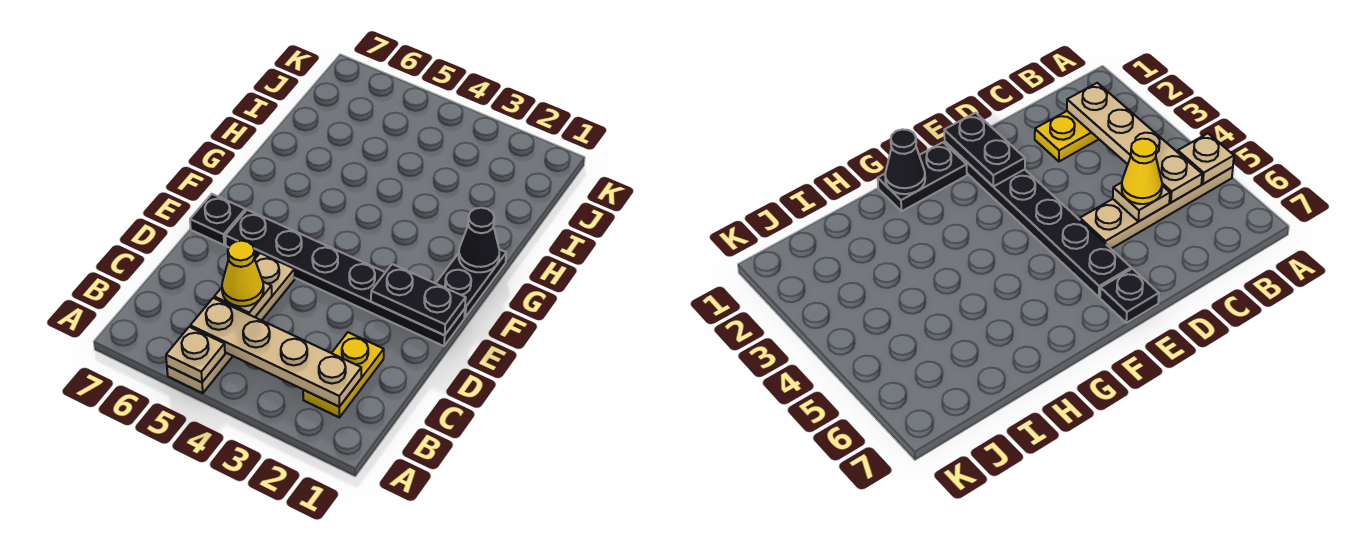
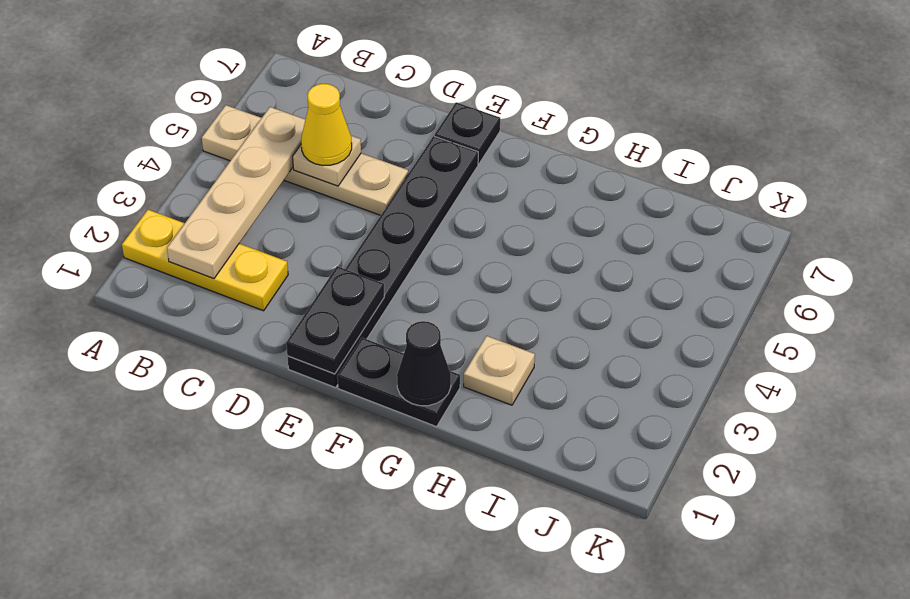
tan 1x1 plate [166,327,225,382] -> tan 1x1 plate moved to [464,336,535,405]
yellow 1x2 plate [303,332,384,417] -> yellow 1x3 plate [122,210,288,311]

